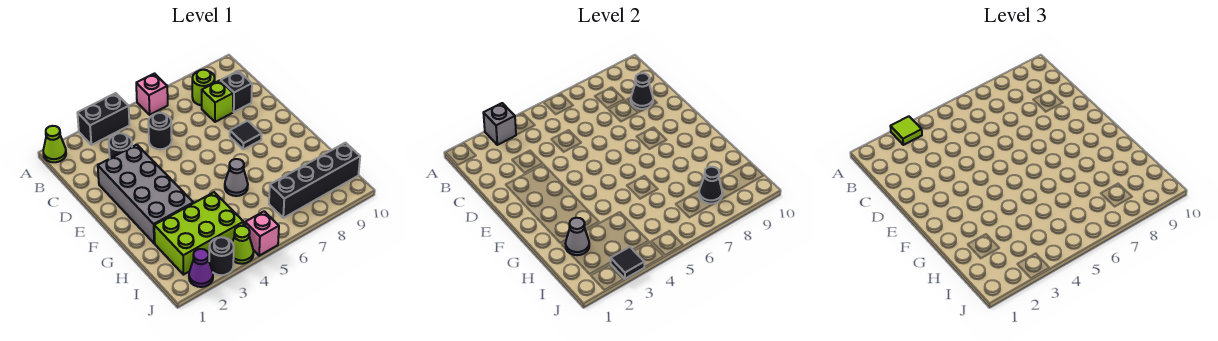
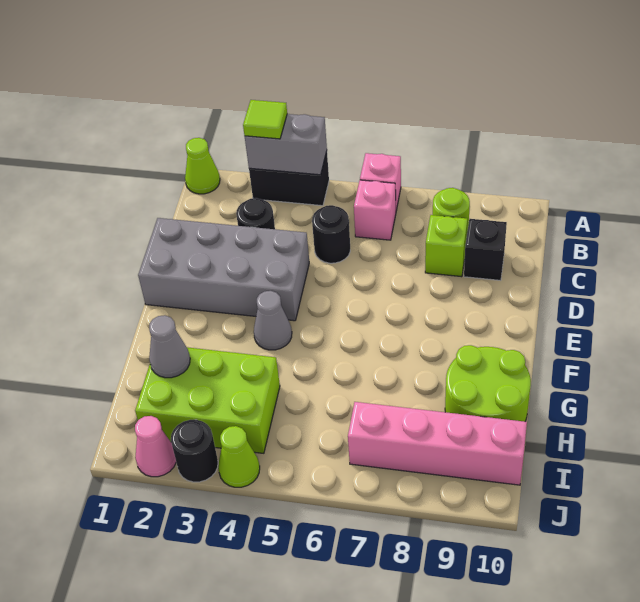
grey 1x1 brick [483,103,516,145] -> grey 1x2 brick [245,114,327,175]
black 1x1 cone [631,73,653,109] -> none
grey 2x4 brick [98,145,193,243] -> grey 2x4 brick turned to [138,218,309,321]
black 1x1 tile [230,121,262,149] -> none
grey 1x1 cone [225,159,248,196] -> grey 1x1 cone moved to [254,291,292,350]
none -> lime 2x2 round brick [445,345,531,422]
black 1x4 brick [269,143,360,218] -> pink 1x4 brick [348,402,527,485]
black 1x1 cone [699,167,722,204] -> none
purple 1x1 cone [189,249,213,287] -> pink 1x1 cone [135,416,176,477]
black 1x1 tile [611,247,644,279] -> none
pink 1x1 brick [245,211,279,256] -> pink 1x1 brick moved to [354,180,396,240]

